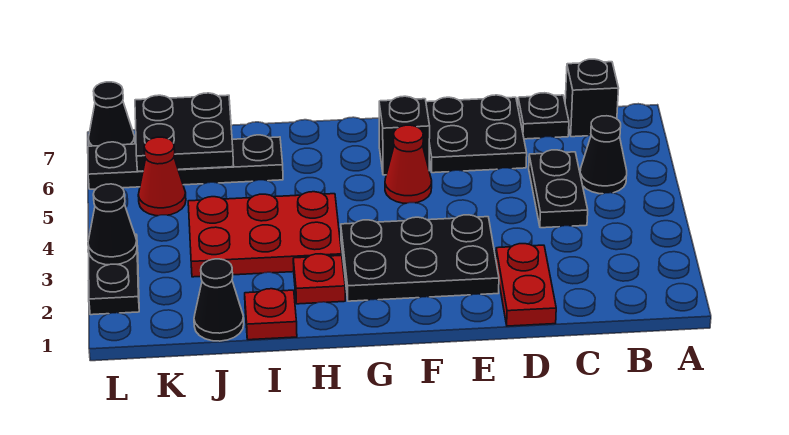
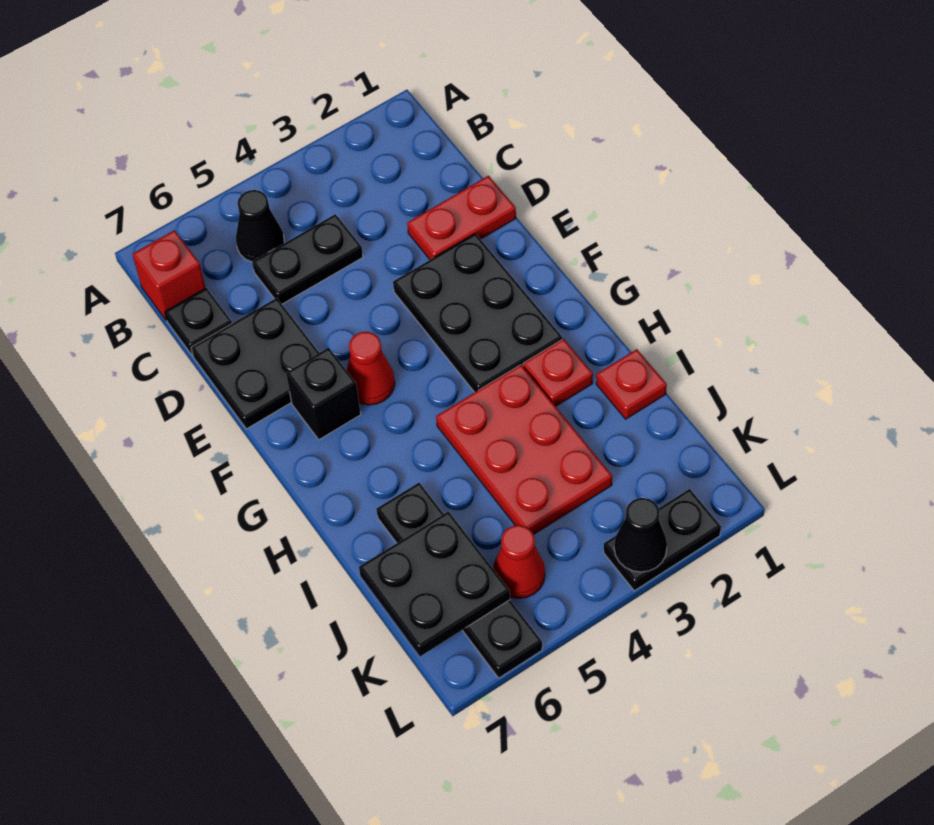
black 1x1 brick [565,59,619,137] -> red 1x1 brick [133,230,206,320]
black 1x1 cone [194,259,244,341] -> none
black 1x1 cone [88,82,135,146] -> none

